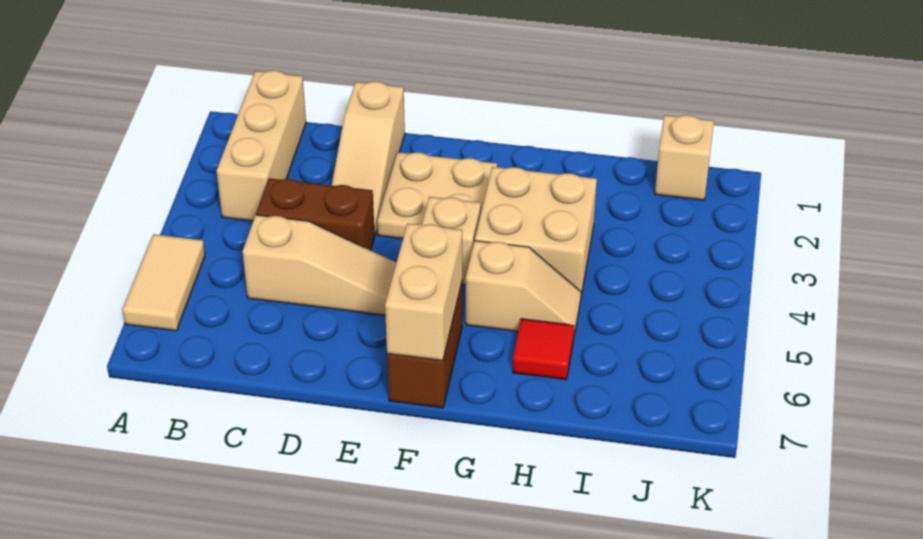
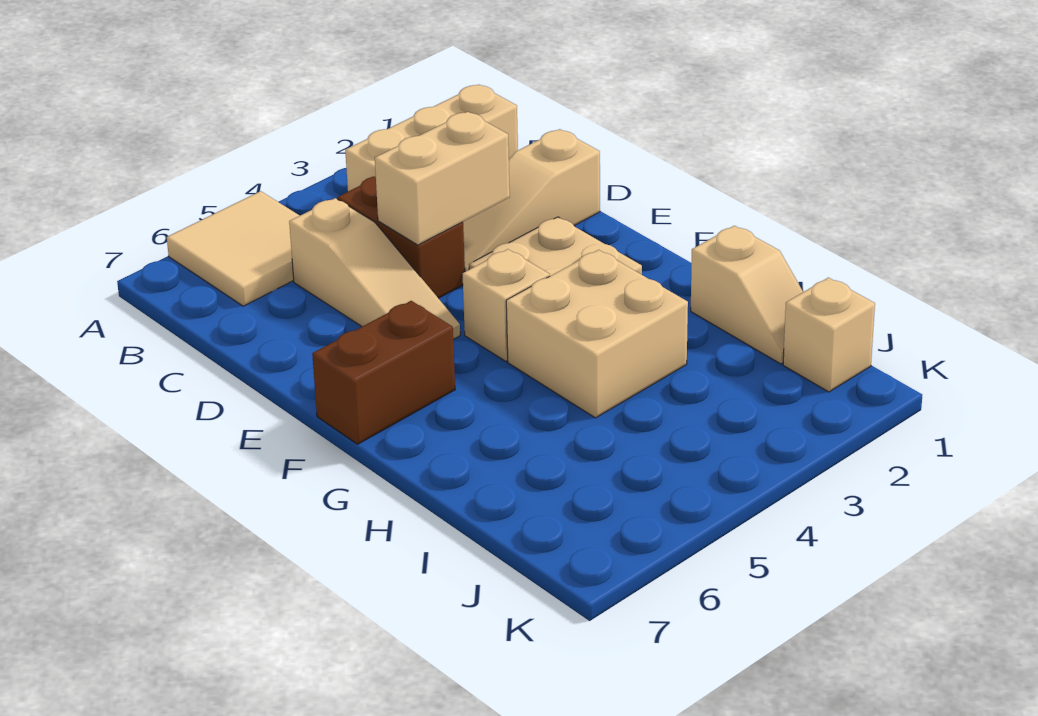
tan 1x2 tile [123,234,205,331] -> tan 2x2 tile [167,191,300,306]
tan 1x2 brick [385,223,462,361] -> tan 1x2 brick moved to [375,112,510,245]
tan 1x2 slope [466,241,581,335] -> tan 1x2 slope moved to [691,226,803,364]
red 1x1 tile [513,319,575,380] -> none

